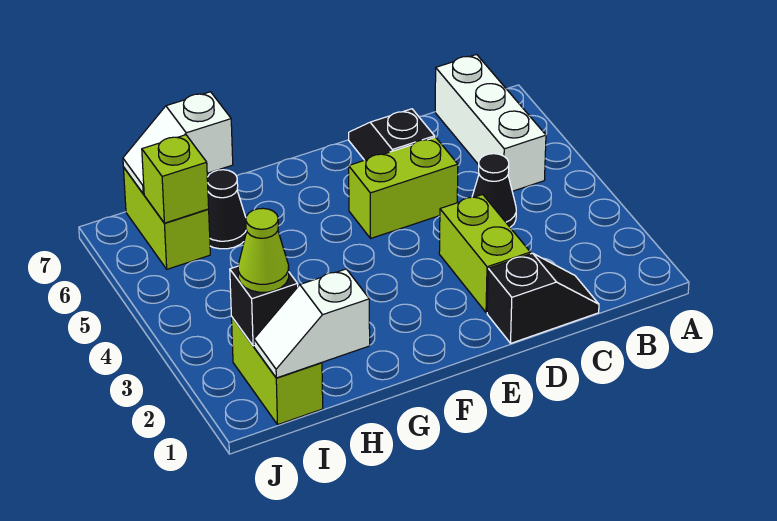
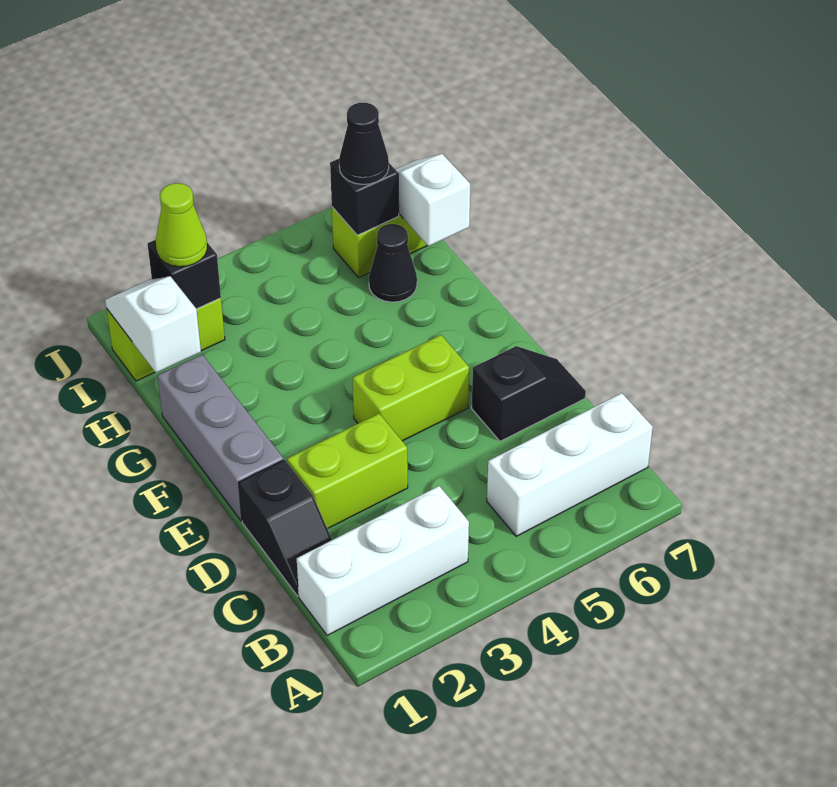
none -> white 1x3 brick [297,486,469,636]
black 1x1 cone [472,154,516,227] -> black 1x1 cone moved to [339,103,389,184]
lime 1x2 brick [349,137,458,238] -> lime 1x2 brick turned to [353,335,469,441]
none -> grey 1x3 brick [157,355,283,521]
lime 1x1 brick [142,135,209,223] -> black 1x1 brick [330,159,399,235]

